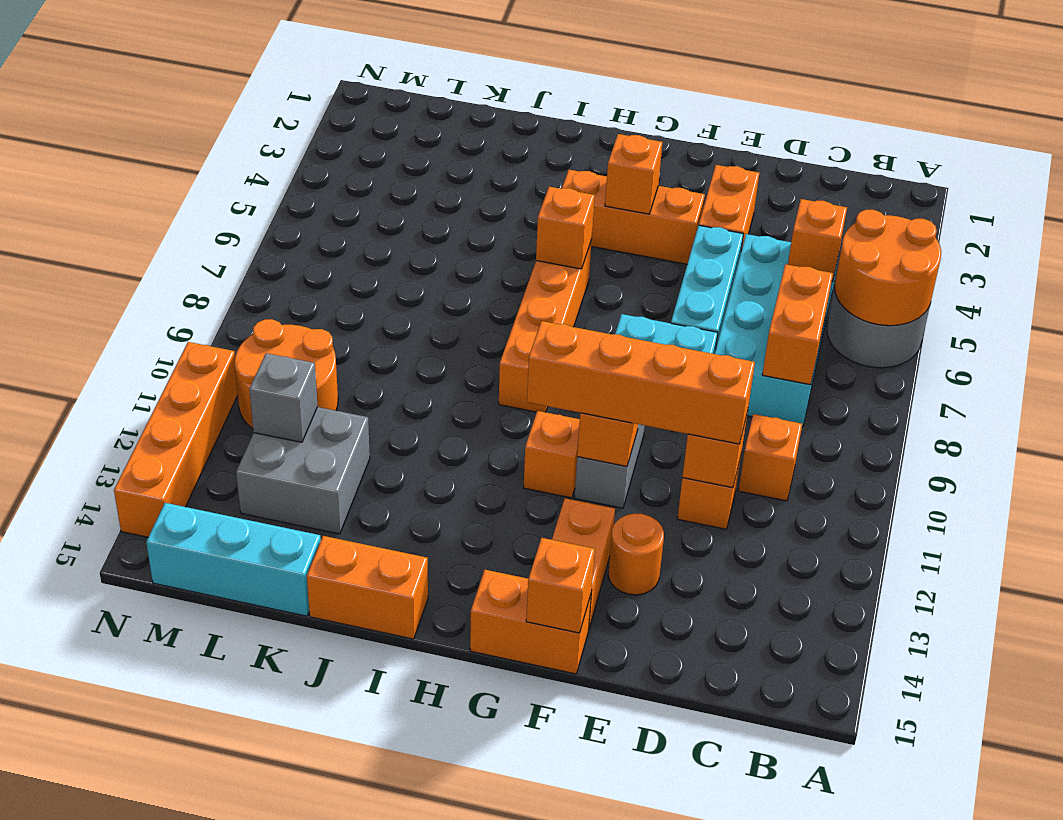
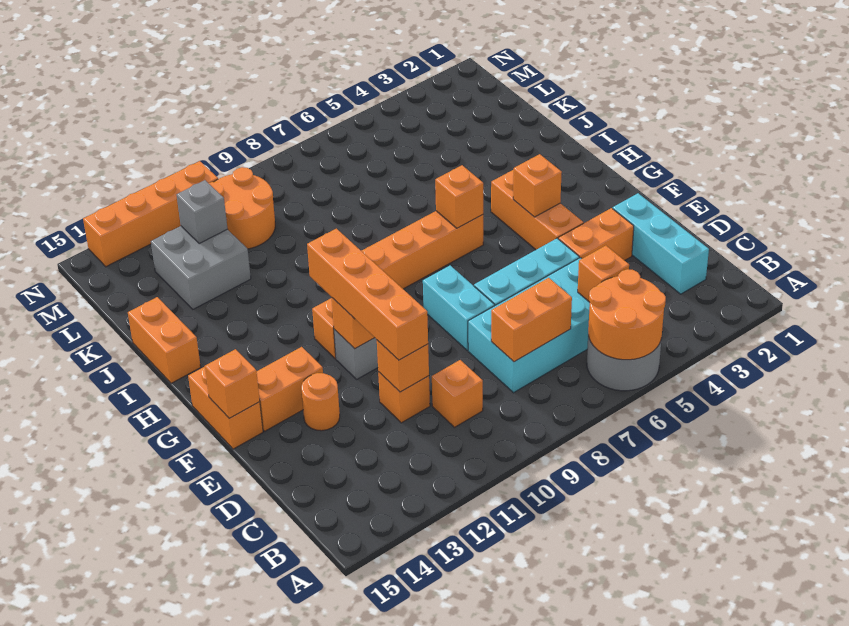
cyan 1x3 brick [146,503,321,616] -> cyan 1x3 brick moved to [613,193,709,294]

